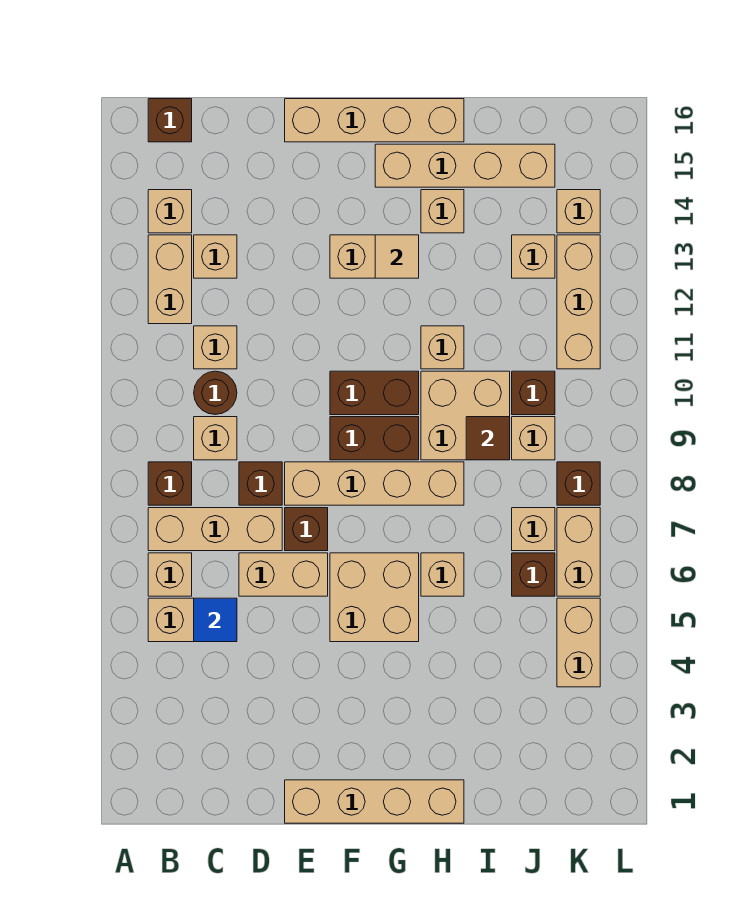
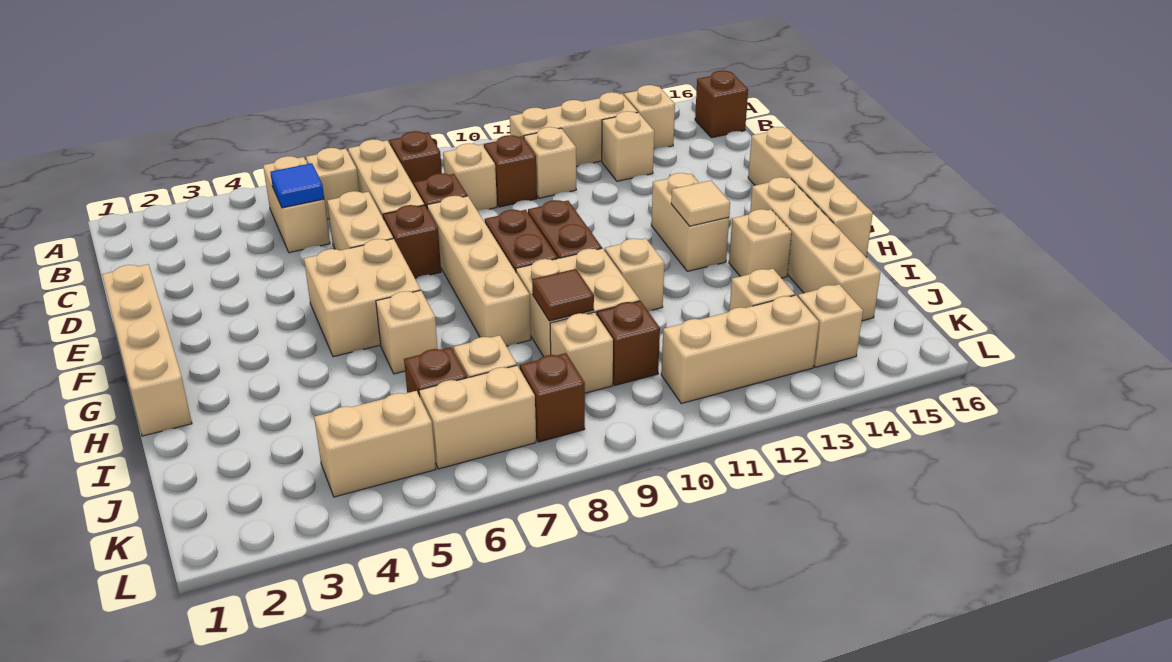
tan 1x2 brick [148,235,192,324] -> tan 1x3 brick [510,92,638,166]
brown 1x1 round brick [194,371,237,415] -> brown 1x1 brick [484,135,537,207]

